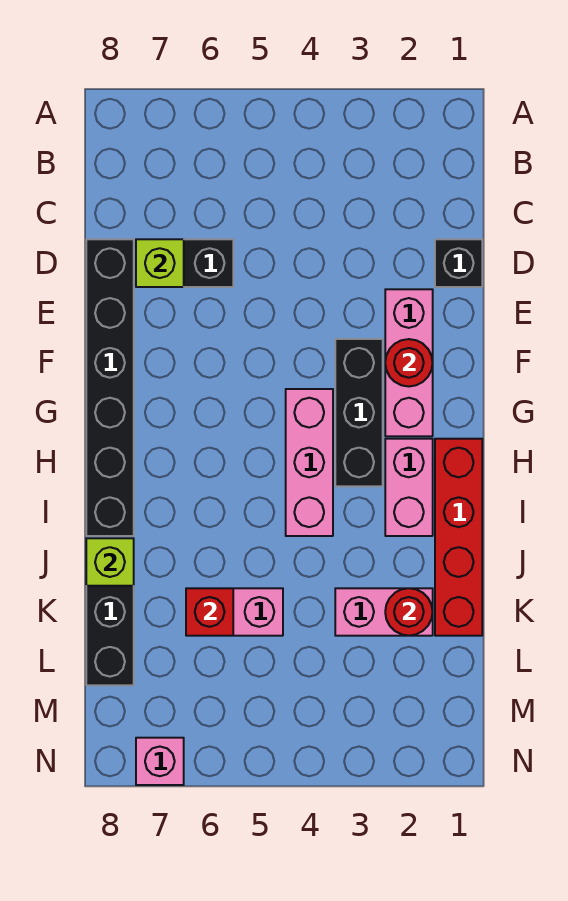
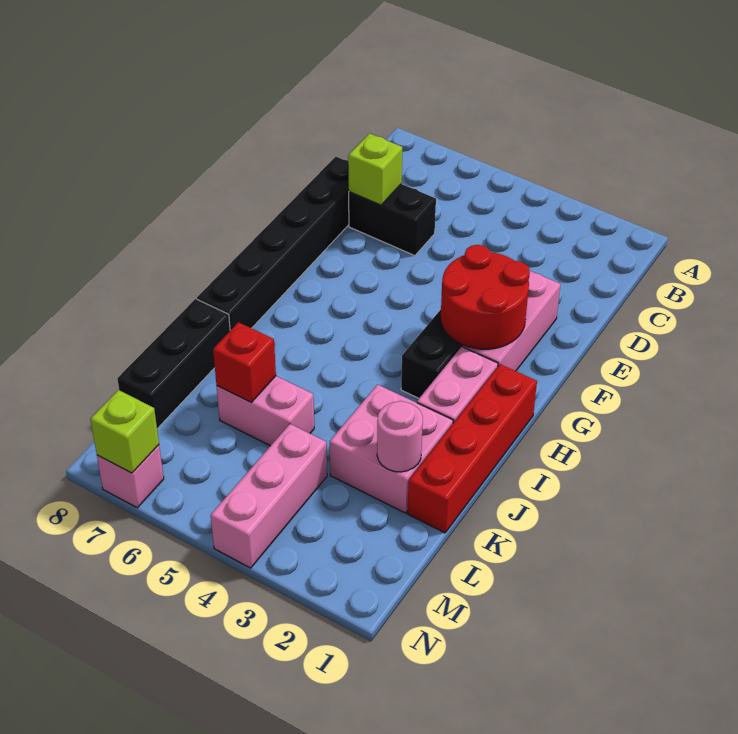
black 1x1 brick [435,239,482,287] -> none
red 1x1 round brick [385,339,433,386] -> red 2x2 round brick [441,245,530,349]
pink 1x3 brick [286,389,333,536] -> pink 1x3 brick moved to [211,424,327,568]
lime 1x1 brick [86,538,134,586] -> lime 1x1 brick moved to [90,390,159,473]
pink 1x2 brick [335,588,433,636] -> pink 2x2 brick [330,385,453,513]
red 1x1 round brick [385,588,433,636] -> pink 1x1 round brick [377,401,423,472]

